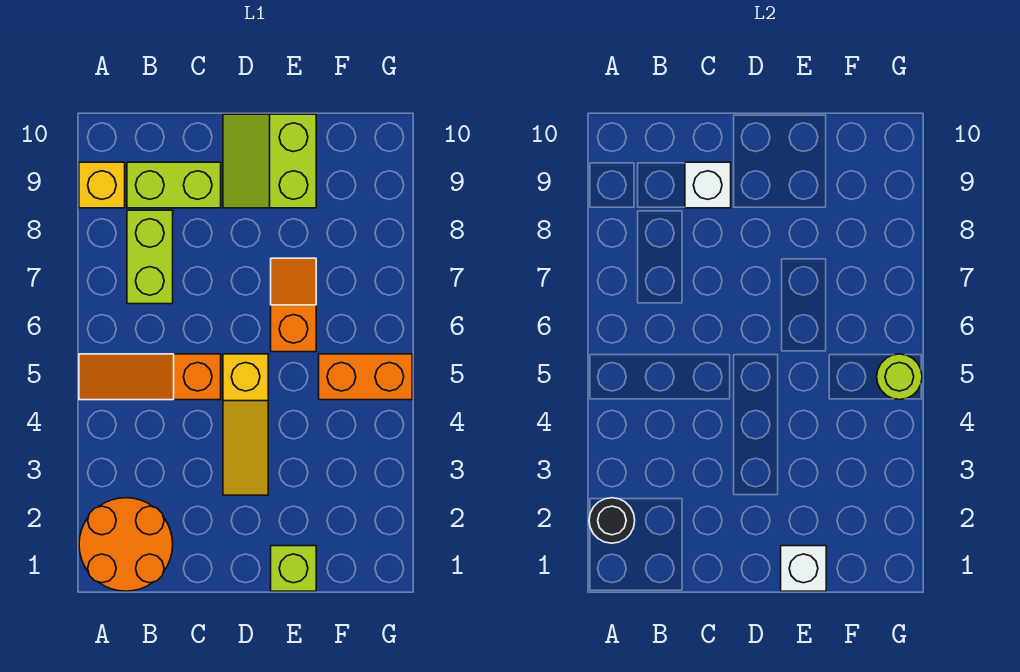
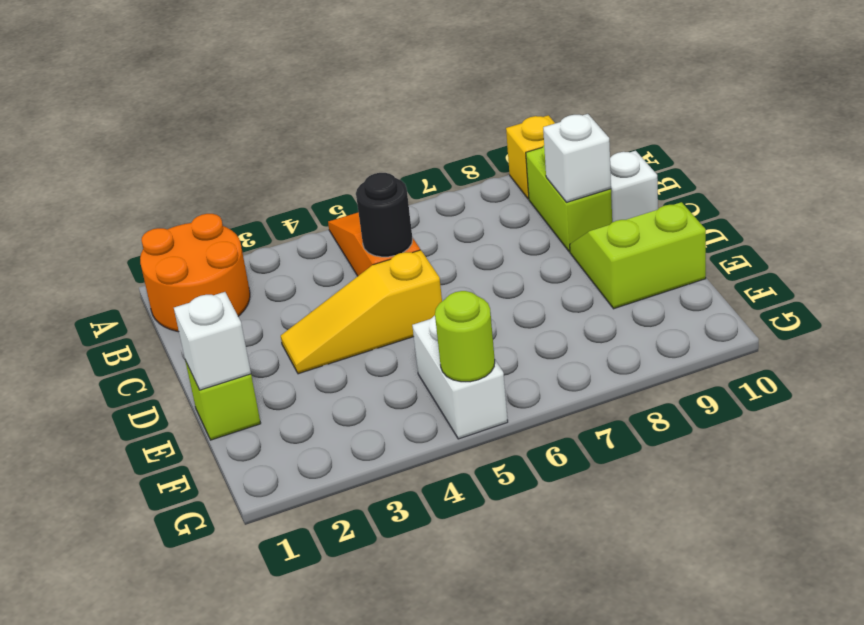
black 1x1 round brick [589,498,635,543] -> black 1x1 round brick moved to [356,173,413,257]
lime 1x2 brick [127,210,173,304] -> none
none -> white 1x1 brick [610,151,658,222]
orange 1x2 slope [271,258,316,352] -> none
orange 1x2 brick [319,354,412,400] -> white 1x2 brick [412,316,508,439]

